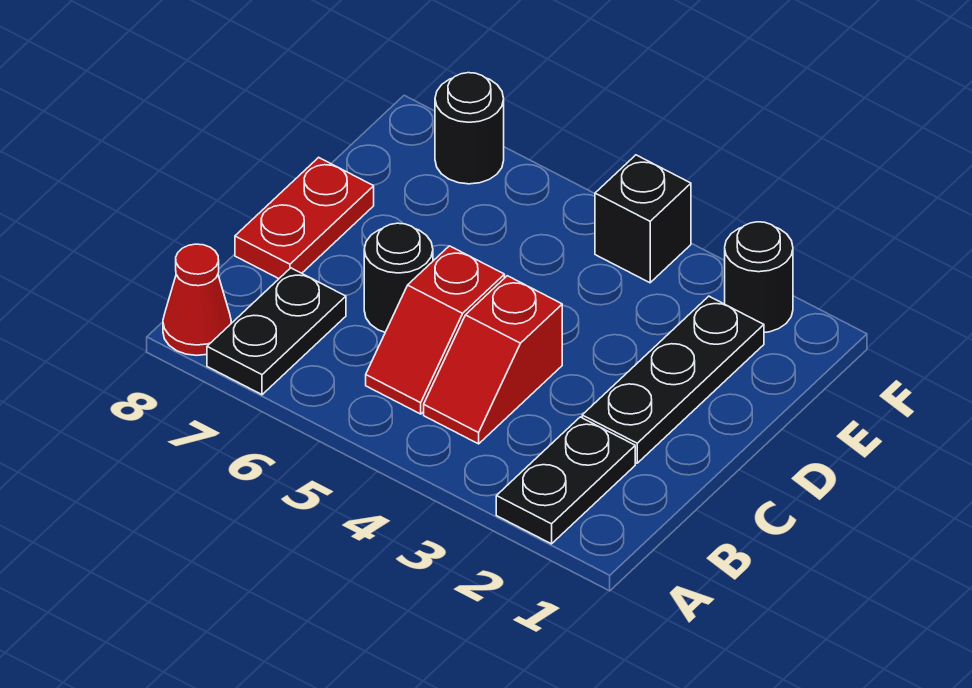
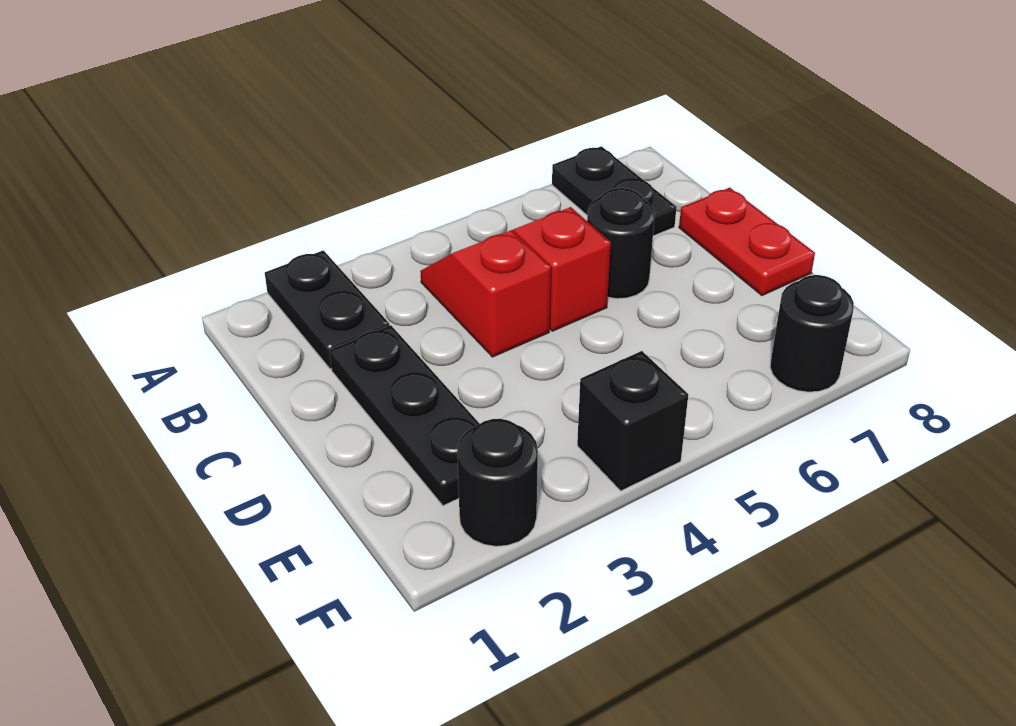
red 1x1 cone [163,244,231,355] -> none

